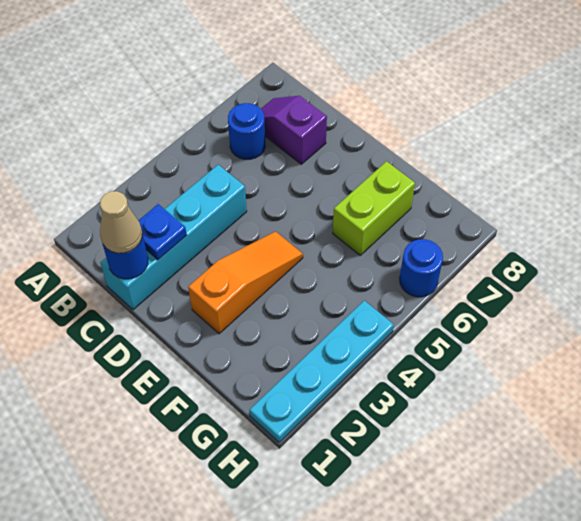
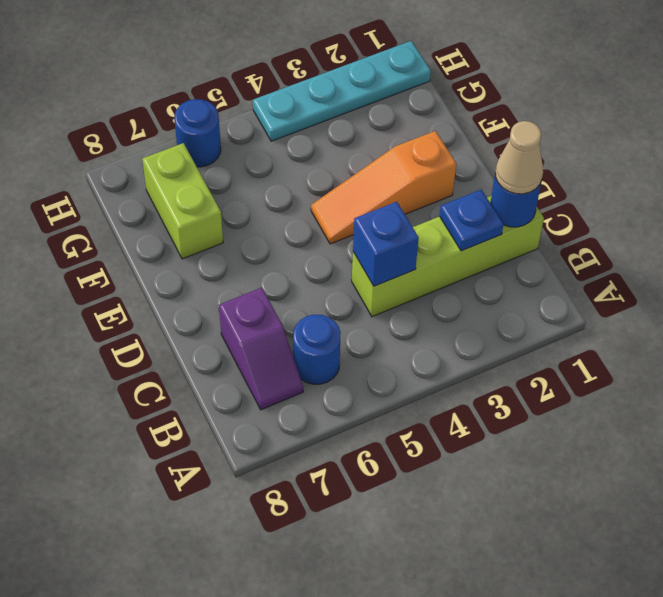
cyan 1x4 brick [100,165,247,310] -> lime 1x4 brick [352,196,544,317]
none -> blue 1x1 brick [353,202,419,286]
lime 1x2 brick [333,161,415,255] -> lime 1x2 brick turned to [142,143,223,259]

